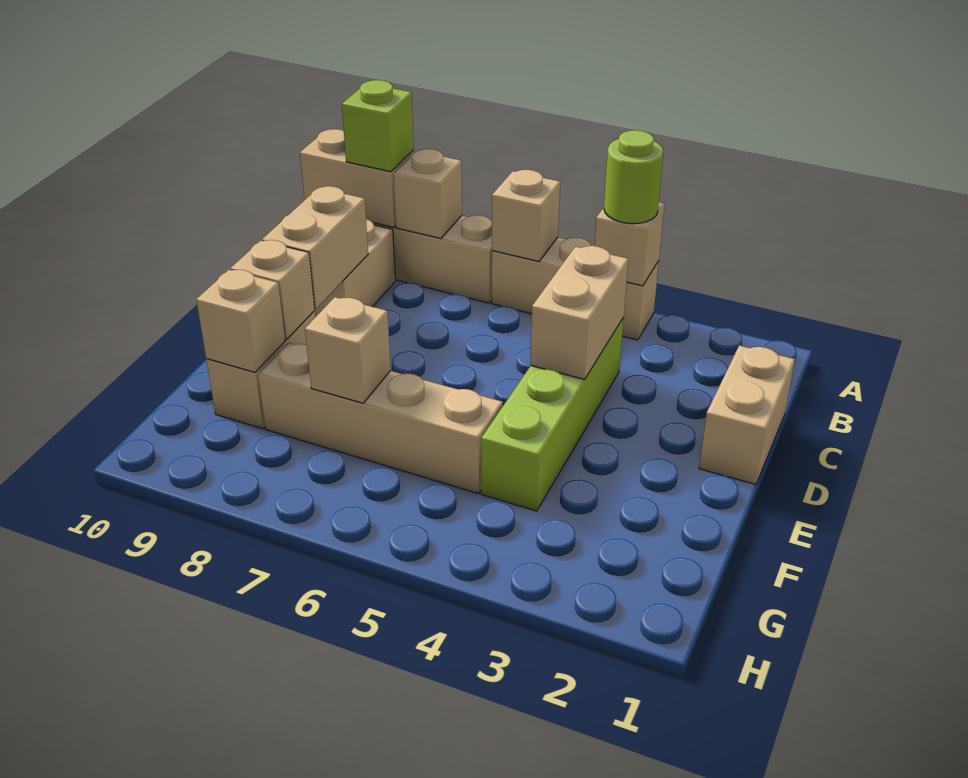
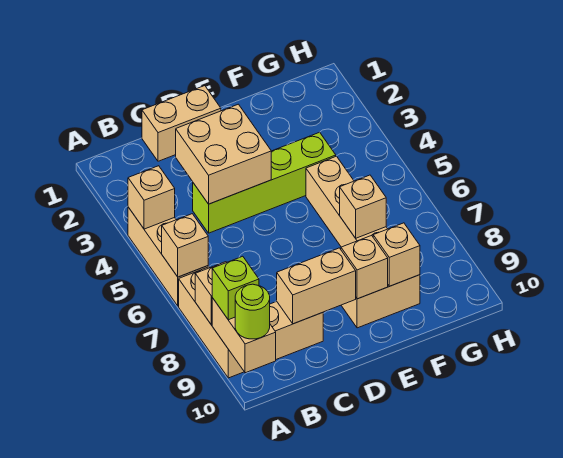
lime 1x1 round brick [604,130,663,224] -> lime 1x1 round brick moved to [235,284,270,339]
tan 1x2 brick [530,246,628,380] -> tan 2x2 brick [176,104,271,204]

